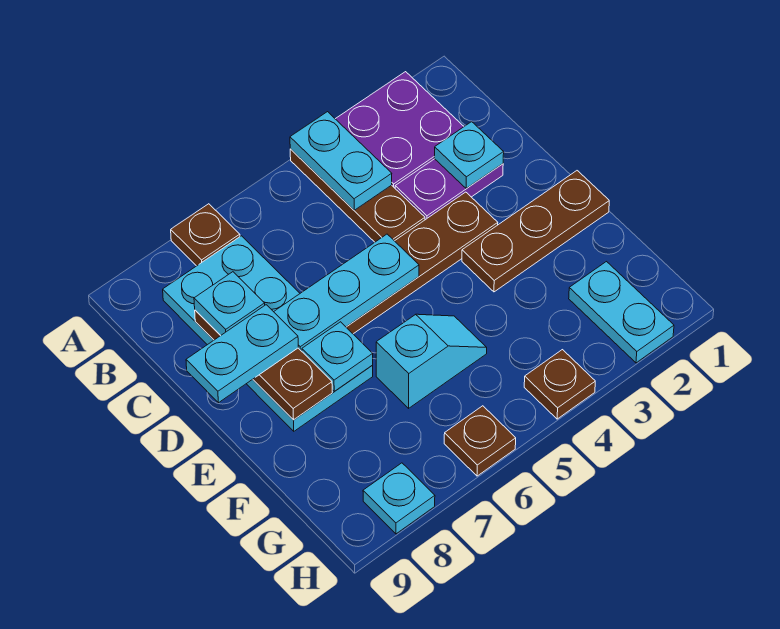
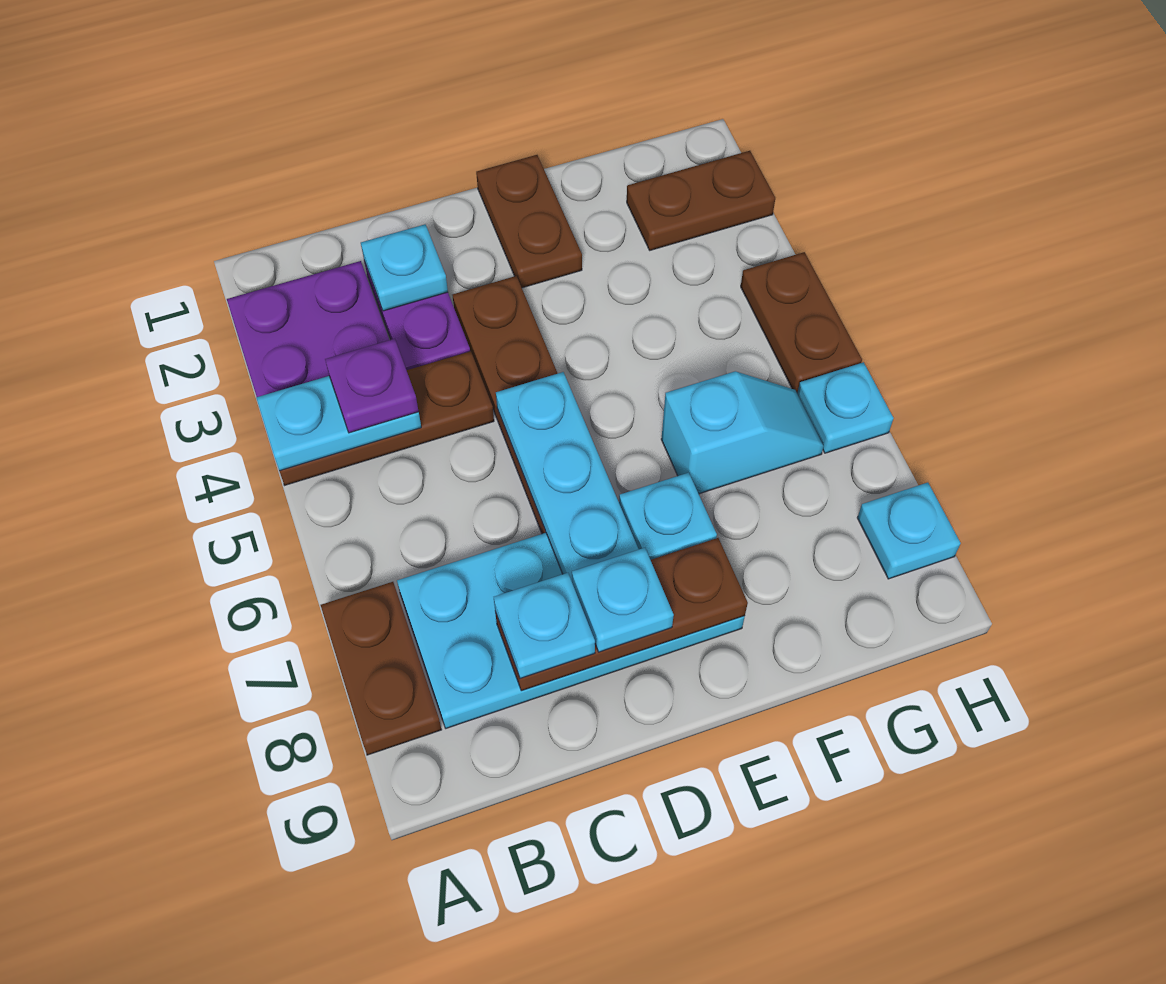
brown 1x1 plate [171,204,240,266] -> brown 1x2 plate [321,582,442,755]
none -> purple 1x1 plate [325,339,419,433]
cyan 1x2 plate [186,305,298,403] -> cyan 1x1 plate [572,548,674,652]
brown 1x3 plate [462,171,609,292] -> brown 1x2 plate [476,155,582,288]
cyan 1x2 slope [376,314,487,408] -> cyan 1x2 slope turned to [661,371,824,494]
cyan 1x2 plate [569,262,674,363] -> brown 1x2 plate [627,151,775,250]
brown 1x1 plate [524,350,595,419] -> brown 1x2 plate [741,252,862,393]
brown 1x1 plate [444,406,516,476] -> cyan 1x1 plate [797,362,894,453]

